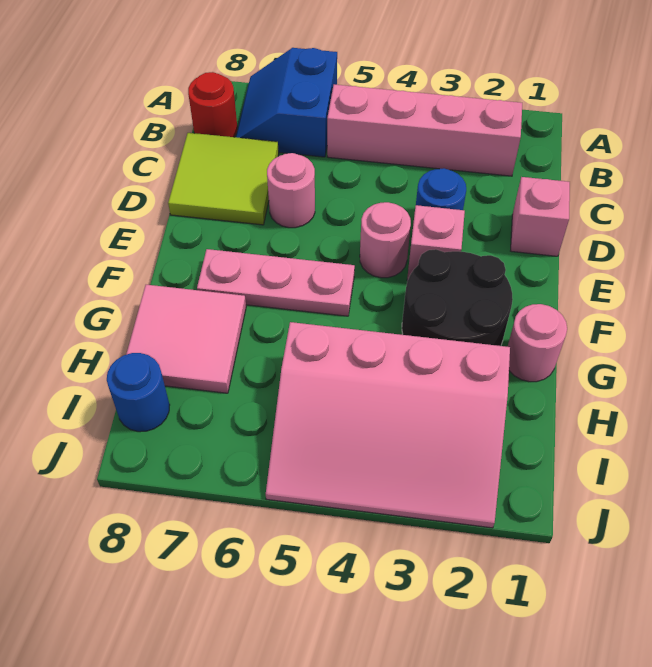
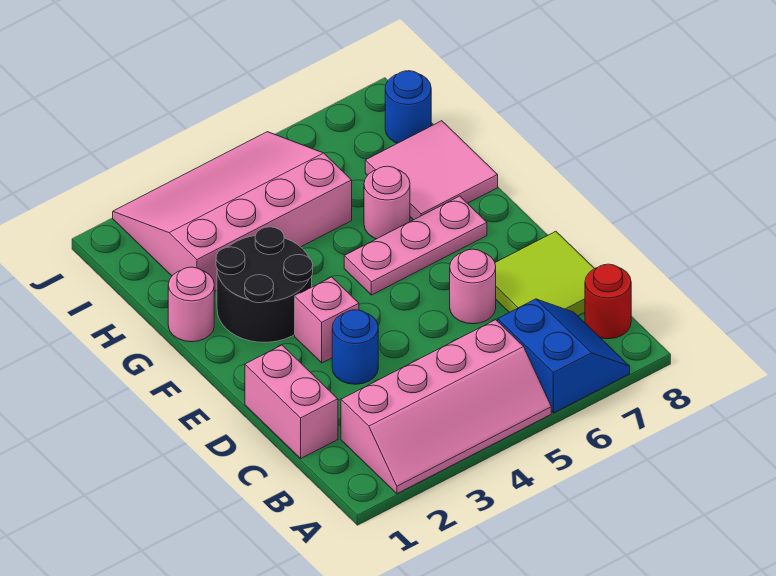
pink 1x1 brick [511,177,570,256] -> pink 1x2 brick [245,345,338,458]
pink 1x1 round brick [360,202,411,278] -> pink 1x1 round brick moved to [364,166,410,239]

